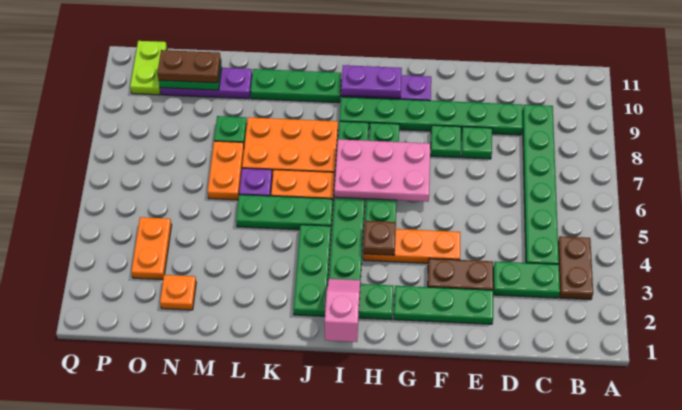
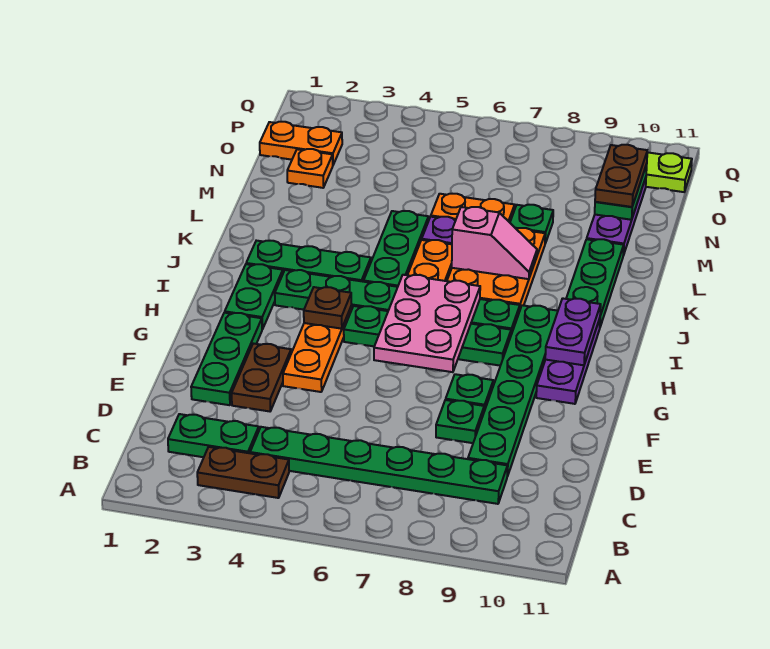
green 1x2 plate [493,262,560,298] -> green 1x2 plate turned to [168,414,259,457]
pink 1x2 slope [325,279,360,342] -> pink 1x2 slope moved to [452,207,537,279]
orange 1x2 plate [131,217,172,280] -> orange 1x2 plate moved to [260,122,342,165]

